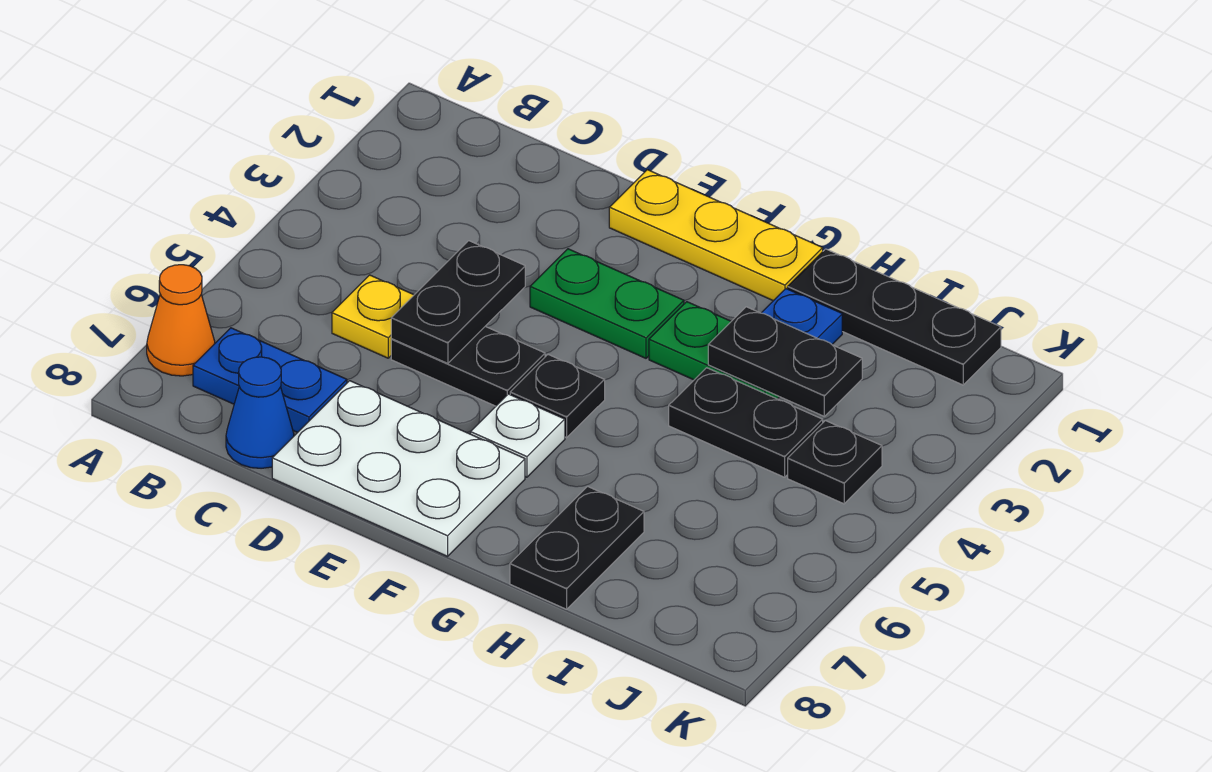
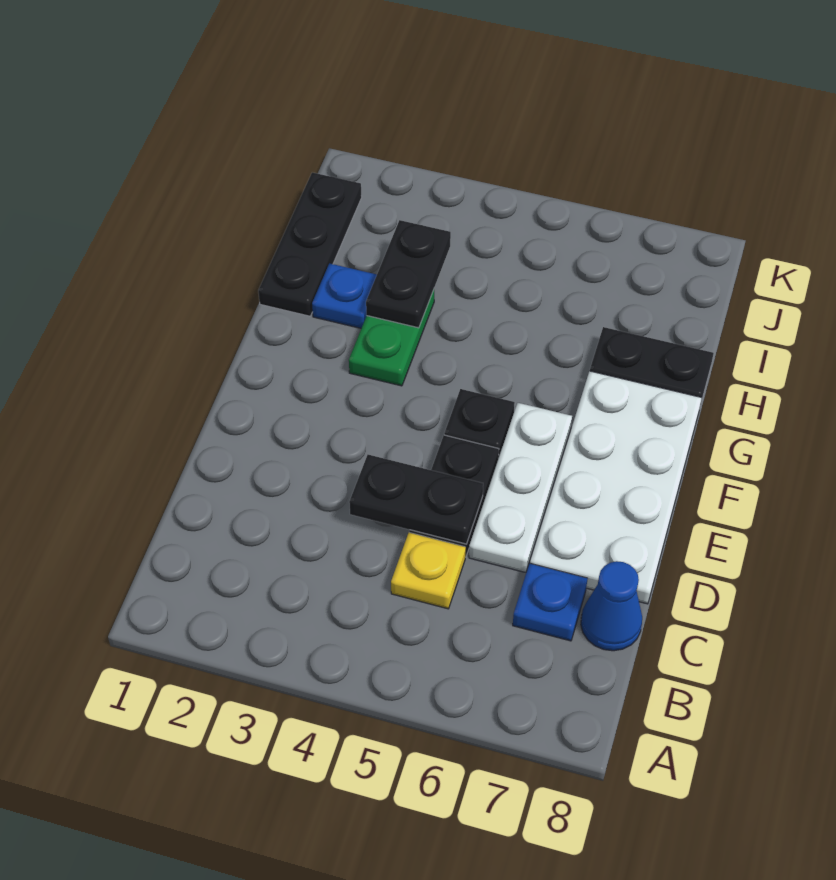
orange 1x1 cone [147,265,215,376] -> none
blue 1x2 plate [193,328,347,433] -> blue 1x1 plate [513,563,588,641]
white 2x3 plate [272,381,525,556] -> white 2x4 plate [530,371,702,604]
yellow 1x3 plate [609,170,823,301] -> none
green 1x2 plate [530,249,684,358] -> none
white 1x1 plate [470,394,565,477] -> white 1x3 plate [469,403,572,573]
black 1x2 plate [669,368,823,477] -> none
black 1x1 plate [788,421,882,504] -> none

